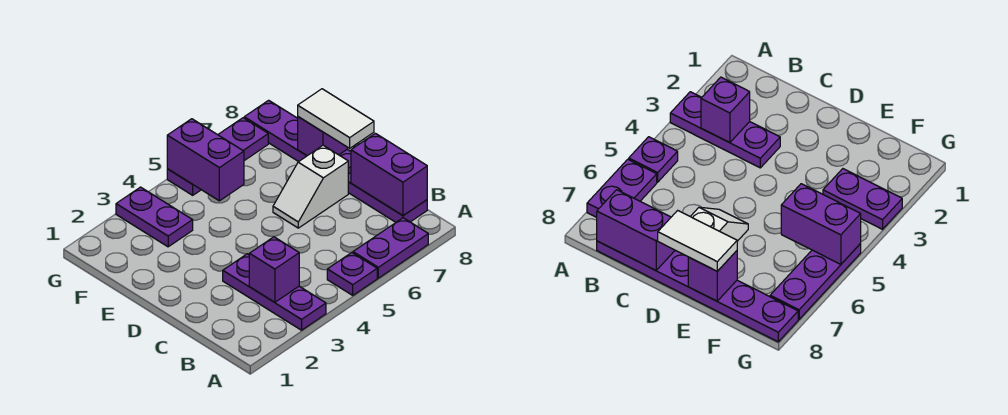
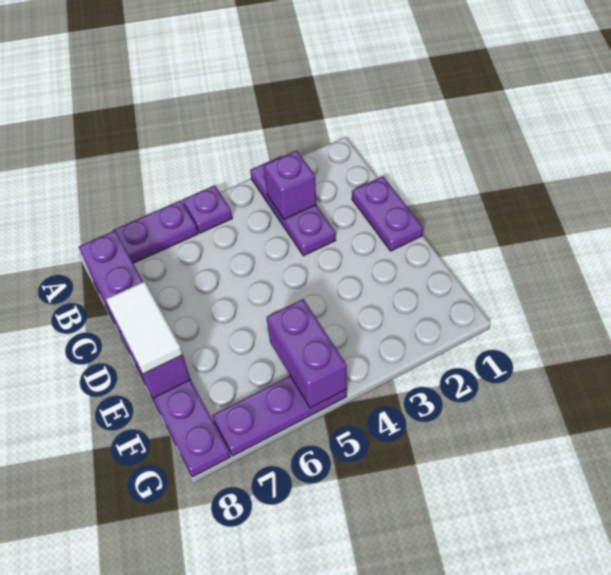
white 1x2 slope [273,145,348,228] -> none
purple 1x2 plate [116,187,193,247] -> purple 1x2 plate moved to [352,176,423,251]

